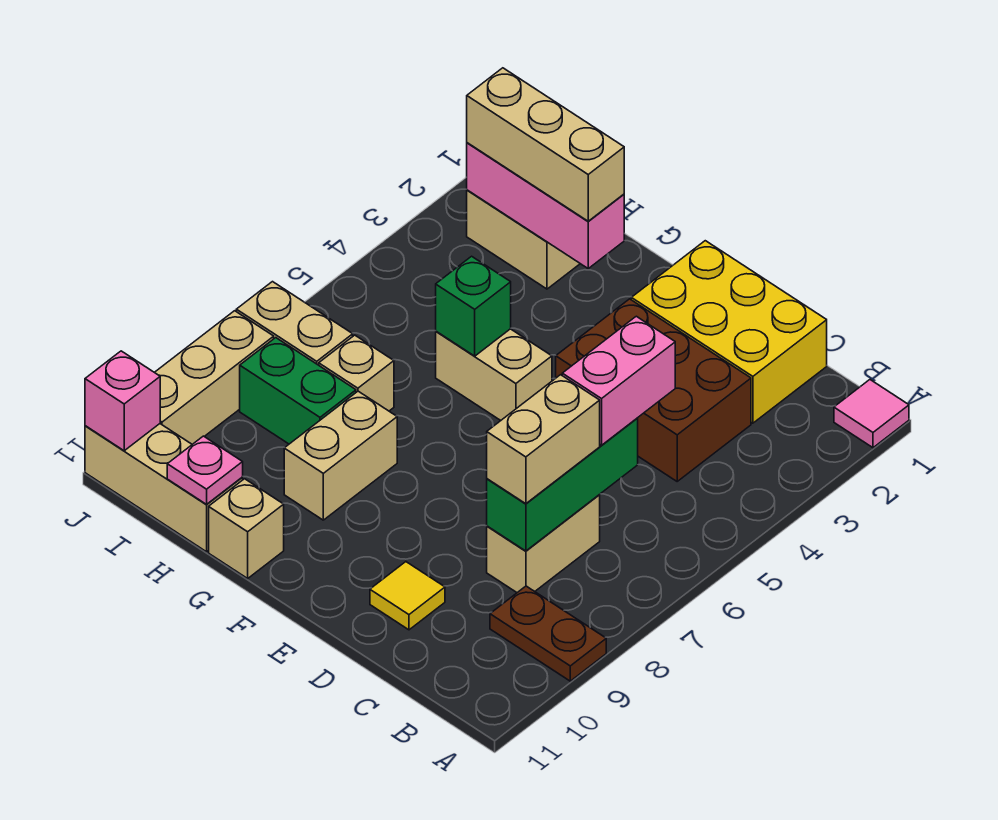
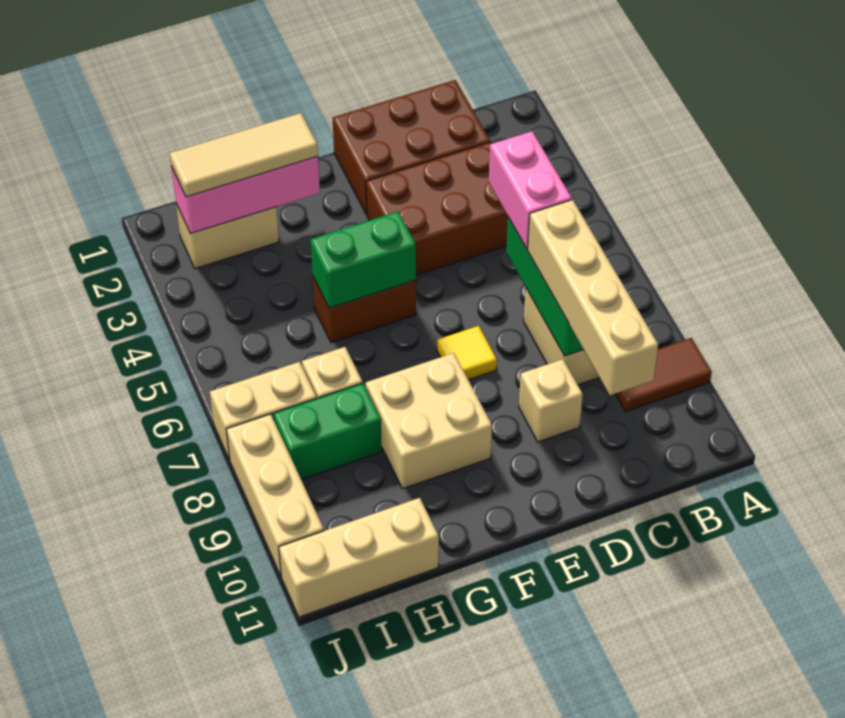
pink 1x1 tile [834,380,909,448] -> none
brown 1x2 plate [490,586,606,681] -> brown 1x2 tile [616,338,712,411]
yellow 2x3 brick [631,241,827,423] -> brown 2x3 brick [333,80,490,214]
tan 1x2 brick [487,375,600,504] -> tan 1x4 brick [528,200,658,395]
yellow 1x1 tile [370,562,445,630] -> yellow 1x1 tile moved to [437,326,497,380]
tan 1x2 brick [436,329,552,420] -> brown 1x2 brick [313,277,416,343]
tan 1x3 brick [467,68,624,221] -> tan 1x3 tile [170,113,318,197]
green 1x1 brick [436,256,511,356] -> green 1x2 brick [311,212,416,308]
tan 1x2 brick [284,391,397,520] -> tan 2x2 brick [366,353,492,489]
tan 1x1 brick [209,479,284,578] -> tan 1x1 brick moved to [519,359,583,442]
pink 1x1 plate [167,436,243,504] -> none
pink 1x1 brick [85,351,160,451] -> none

